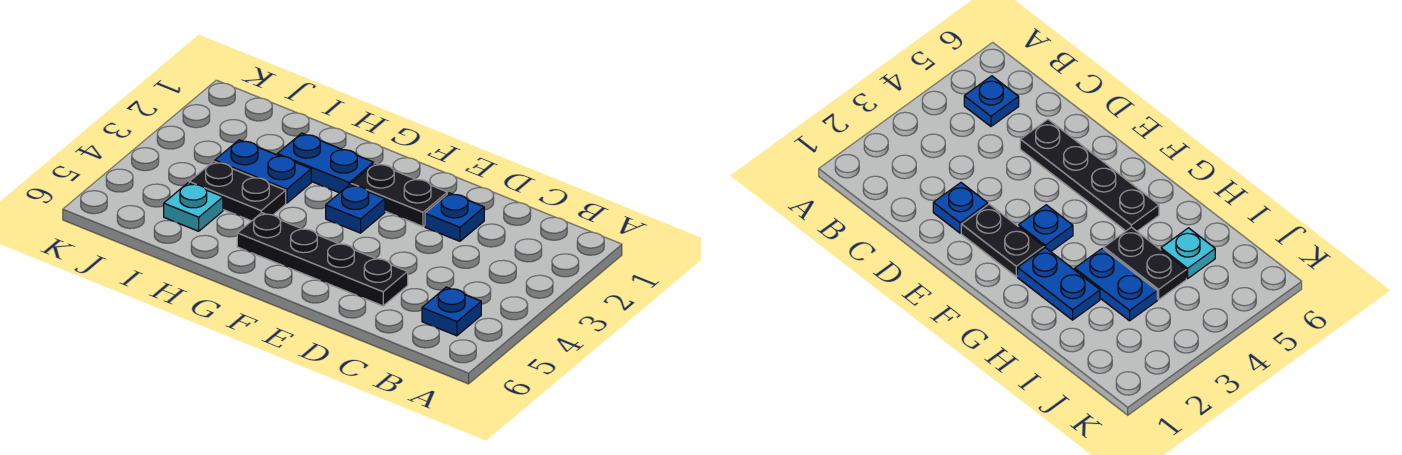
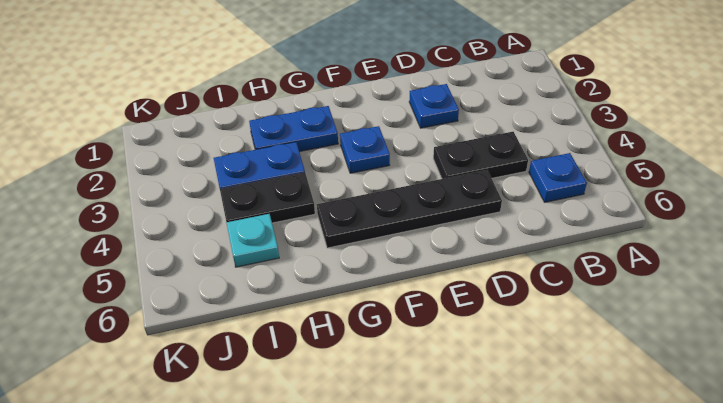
black 1x2 plate [351,163,447,226] -> black 1x2 plate moved to [433,132,528,179]

